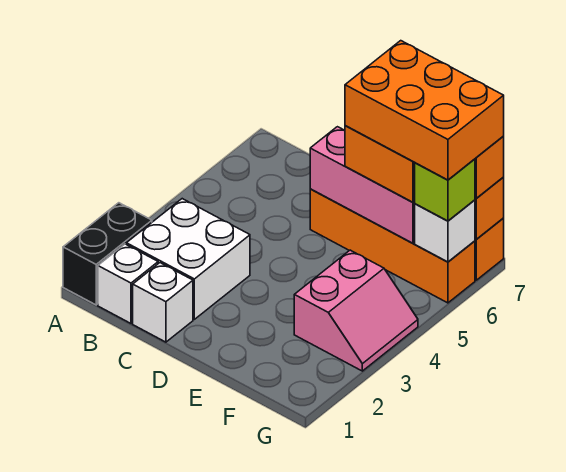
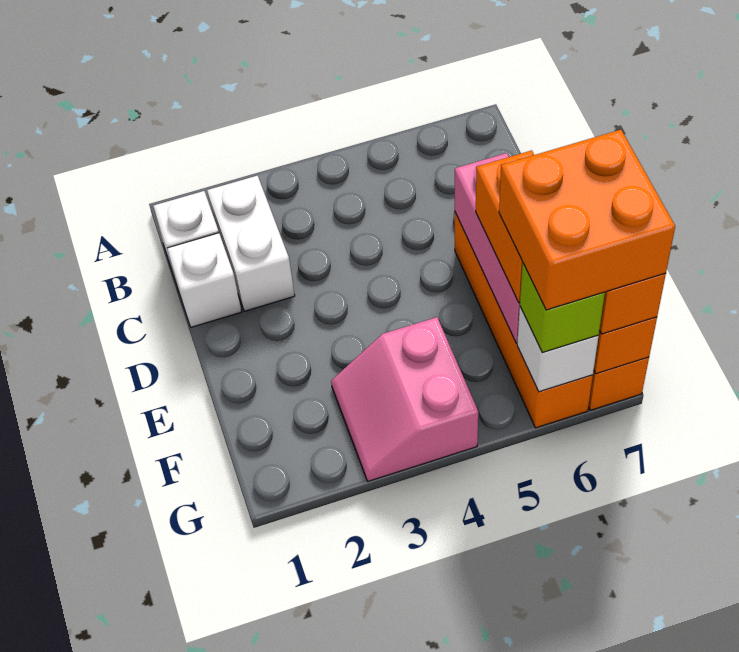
black 1x2 brick [63,203,152,305] -> none
white 2x2 brick [126,199,250,319] -> white 1x2 brick [207,176,295,311]
orange 2x3 brick [345,41,504,180] -> orange 2x2 brick [499,130,675,310]
pink 2x2 slope [294,250,418,371] -> pink 2x2 slope turned to [331,317,478,481]

